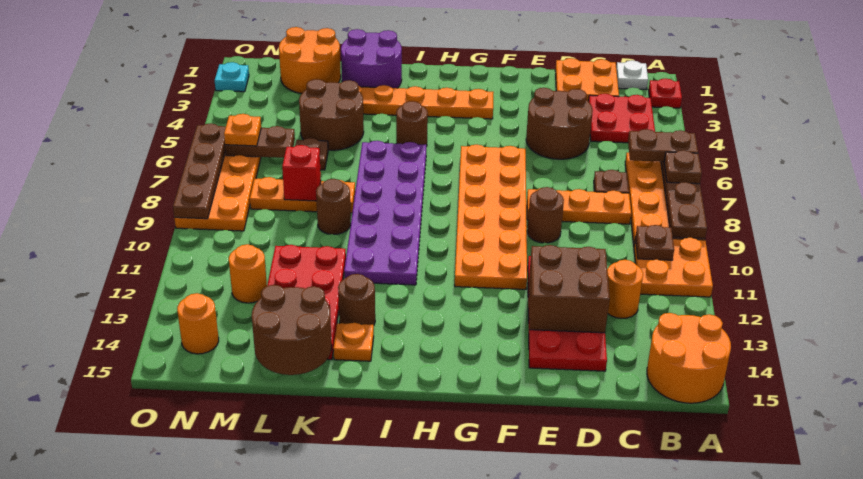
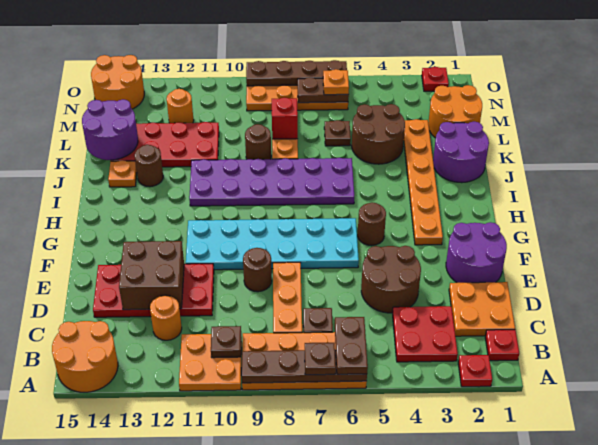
white 1x1 plate [616,60,648,90] -> red 1x1 plate [485,330,519,361]
none -> purple 2x2 round brick [446,222,507,283]
orange 2x6 plate [455,145,527,289] -> cyan 2x6 plate [186,218,359,270]
brown 1x1 round brick [396,101,428,146] -> brown 1x1 round brick moved to [358,202,386,246]
brown 2x2 round brick [252,285,332,375] -> purple 2x2 round brick [82,99,138,160]
brown 1x2 plate [225,126,295,158] -> brown 1x2 plate turned to [298,78,349,103]
orange 1x1 round brick [177,293,219,354] -> orange 2x2 round brick [91,55,144,109]
cyan 1x1 plate [215,62,249,92] -> red 1x1 plate [422,67,449,91]

